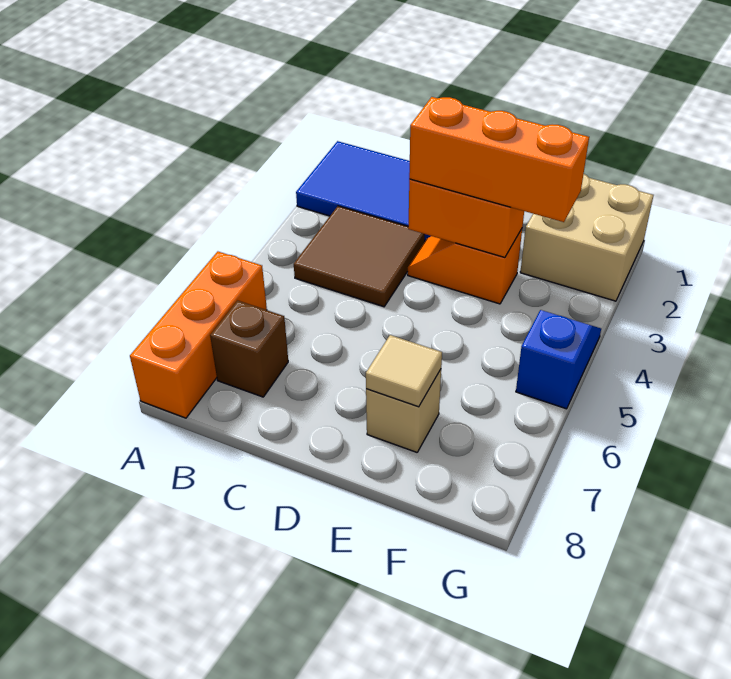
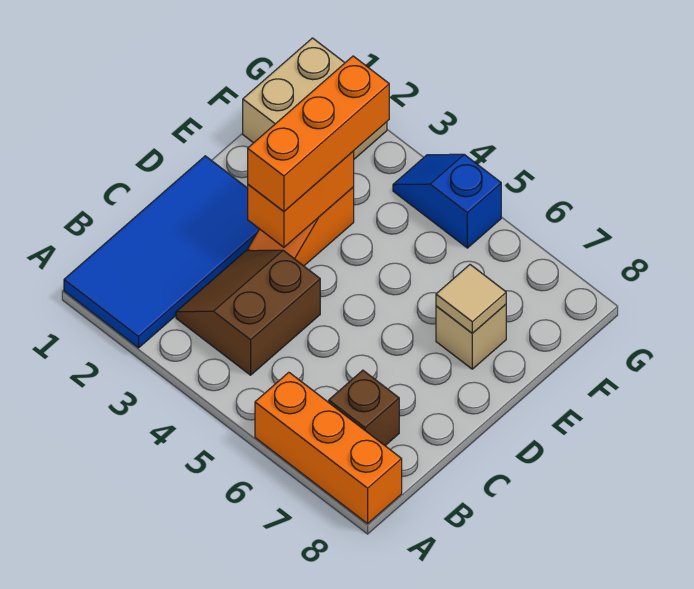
brown 2x2 tile [294,206,425,307] -> brown 2x2 slope [176,250,320,375]

